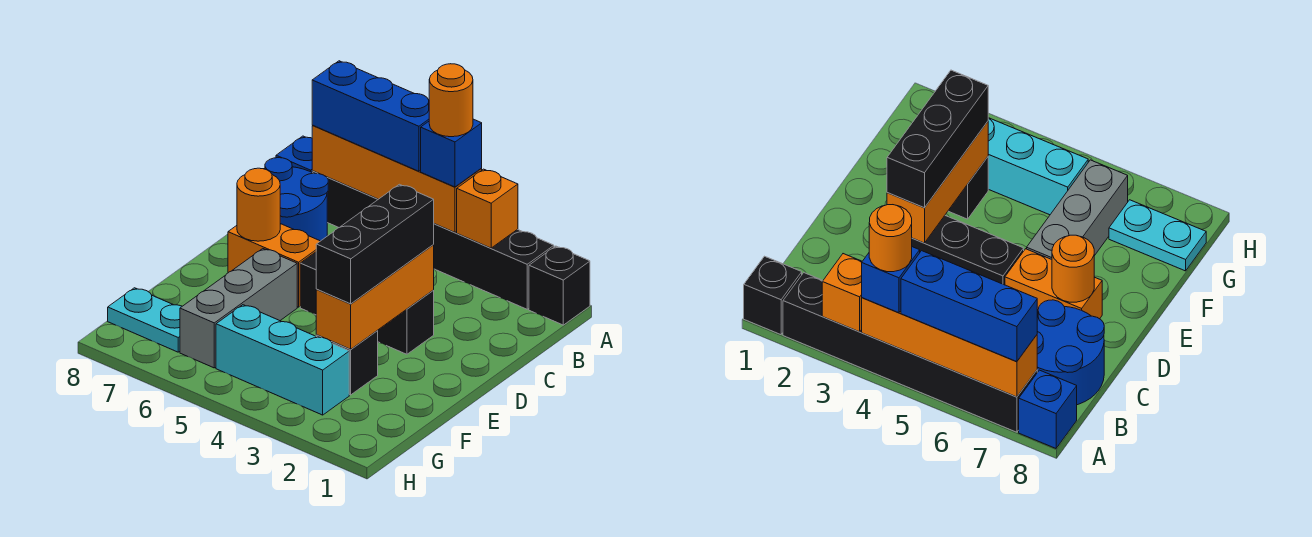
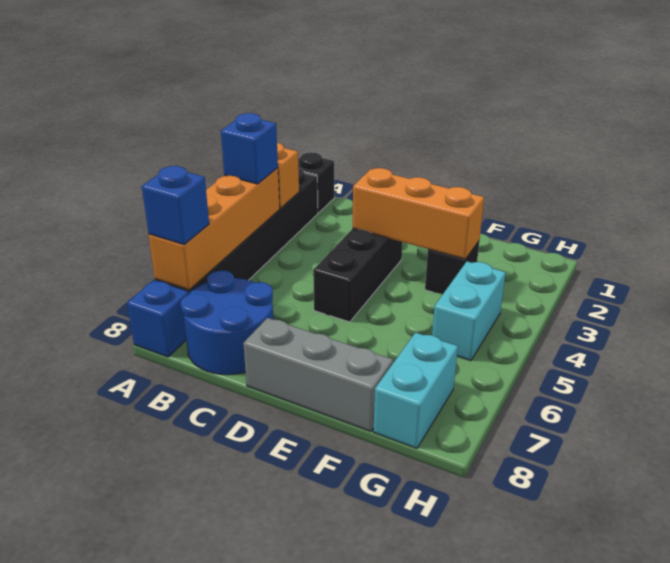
orange 1x1 round brick [429,64,473,137] -> none
blue 1x3 brick [312,61,429,171] -> blue 1x1 brick [142,166,209,245]
black 1x3 brick [316,184,434,304] -> none
orange 1x2 brick [228,224,320,307] -> none
orange 1x1 round brick [237,168,280,241] -> none
grey 1x3 brick [180,249,297,368] -> grey 1x3 brick moved to [243,318,393,431]
cyan 1x3 brick [216,305,349,415] -> cyan 1x2 brick [432,262,506,361]
cyan 1x2 plate [108,288,182,352] -> cyan 1x2 brick [373,333,458,448]

